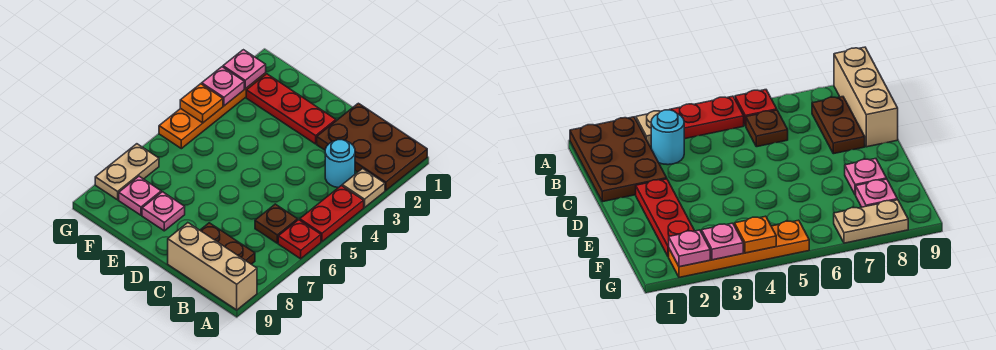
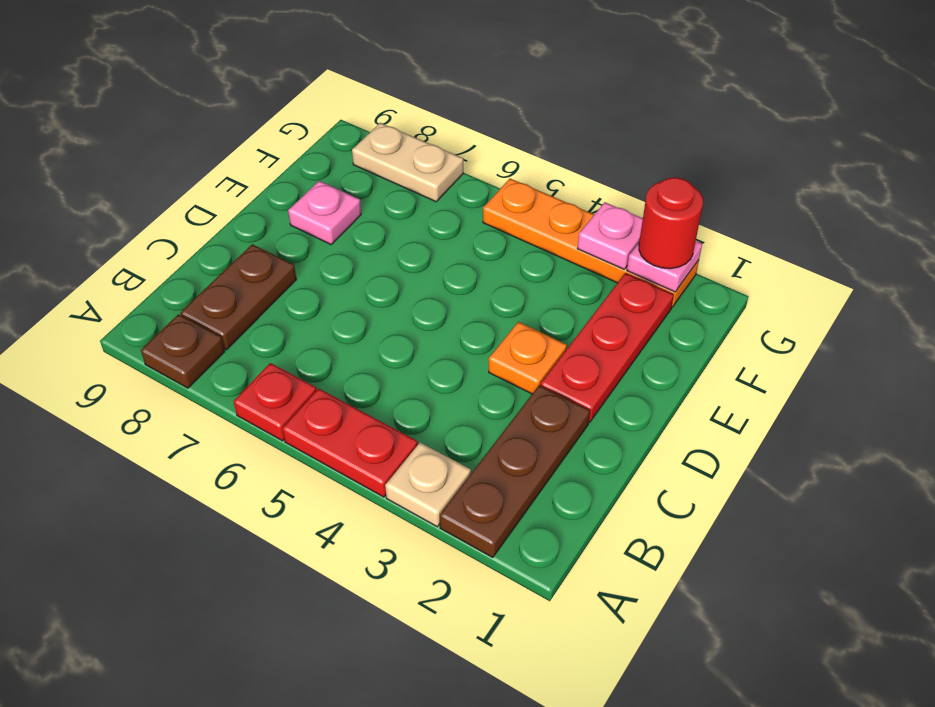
brown 2x3 plate [317,103,427,190] -> brown 1x3 plate [440,385,590,557]
tan 1x3 brick [168,223,257,310] -> none
cyan 1x1 round brick [325,140,355,188] -> none
brown 1x1 plate [255,204,298,243] -> brown 1x1 plate moved to [141,314,225,388]
pink 1x1 plate [119,176,161,215] -> none
none -> red 1x1 round brick [639,178,703,269]
orange 1x1 plate [180,84,223,123] -> orange 1x1 plate moved to [489,322,567,394]

